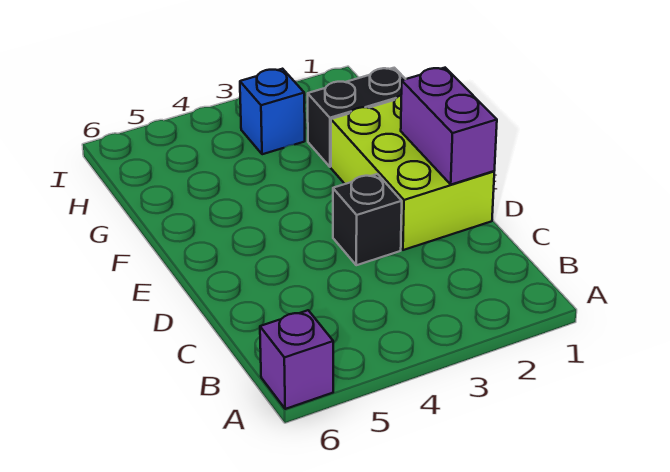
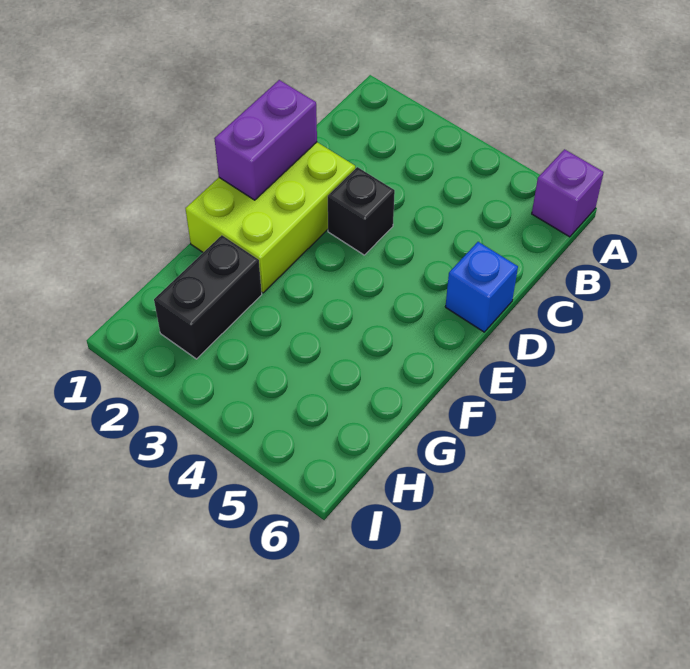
black 1x2 brick [308,68,405,167] -> black 1x2 brick turned to [154,235,262,359]
blue 1x1 brick [240,69,305,154] -> blue 1x1 brick moved to [445,242,518,332]

